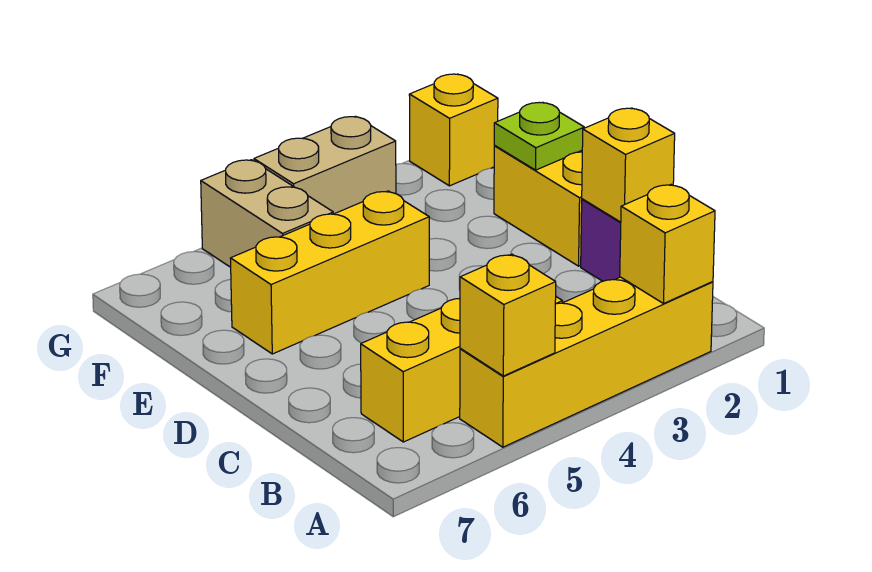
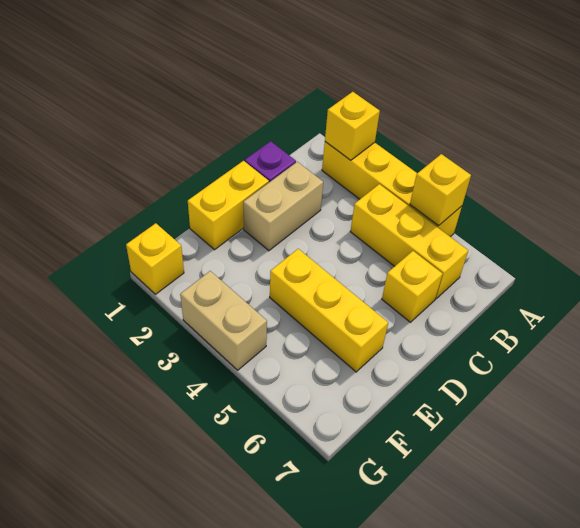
yellow 1x1 brick [582,108,675,222] -> yellow 1x1 brick moved to [382,251,443,322]
lime 1x1 plate [494,102,584,170] -> none
tan 1x2 brick [201,160,333,267] -> tan 1x2 brick moved to [243,162,323,251]

